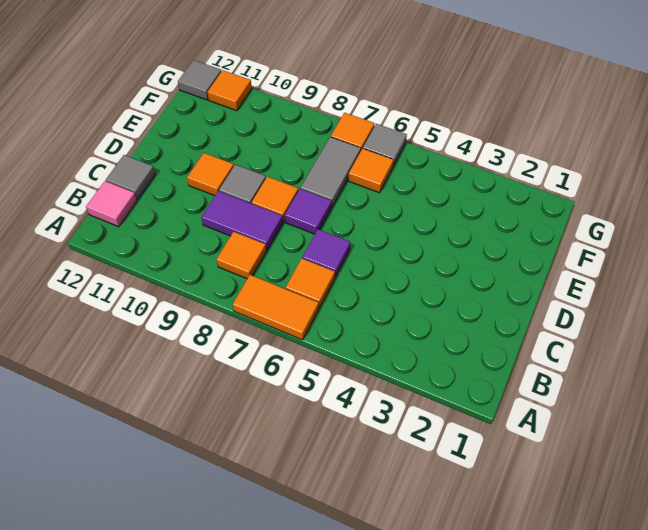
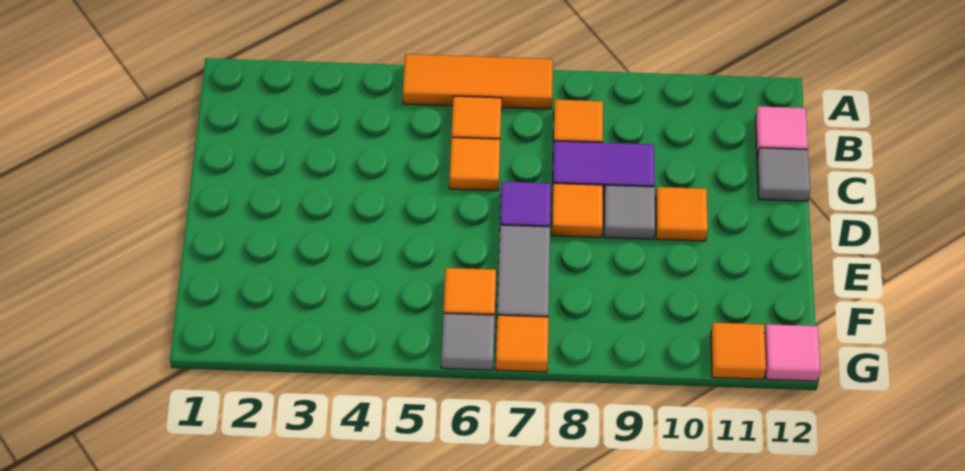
orange 1x2 tile [233,275,319,340] -> orange 1x3 tile [403,54,553,109]
purple 1x1 tile [302,229,350,277] -> orange 1x1 tile [449,138,500,191]
grey 1x1 tile [178,60,221,100] -> pink 1x1 tile [764,324,820,381]

